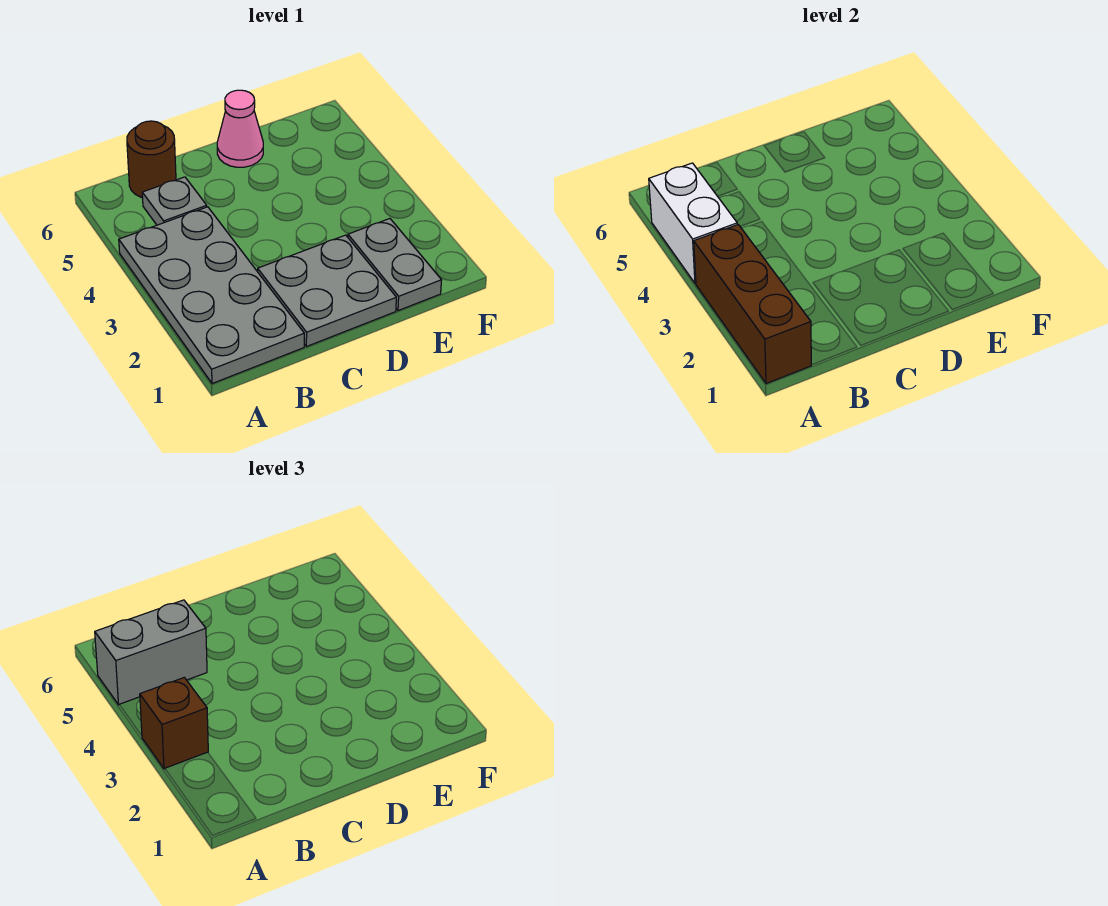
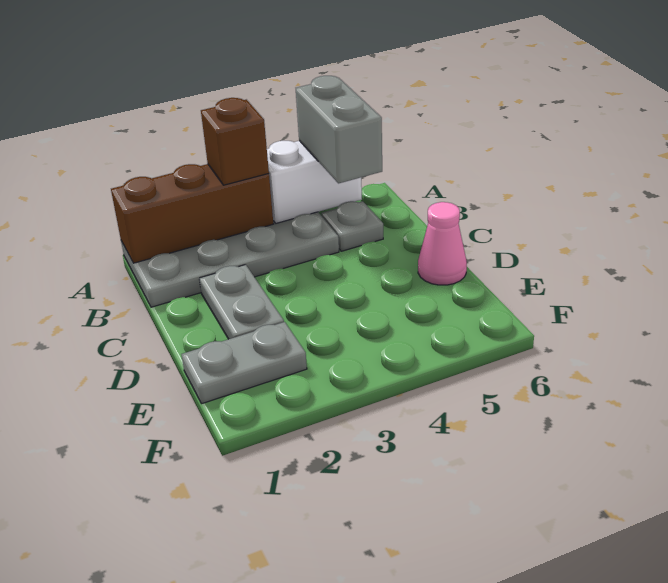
brown 1x1 round brick [127,121,176,198] -> none
grey 2x2 plate [258,235,396,347] -> grey 1x2 plate [199,265,284,339]

